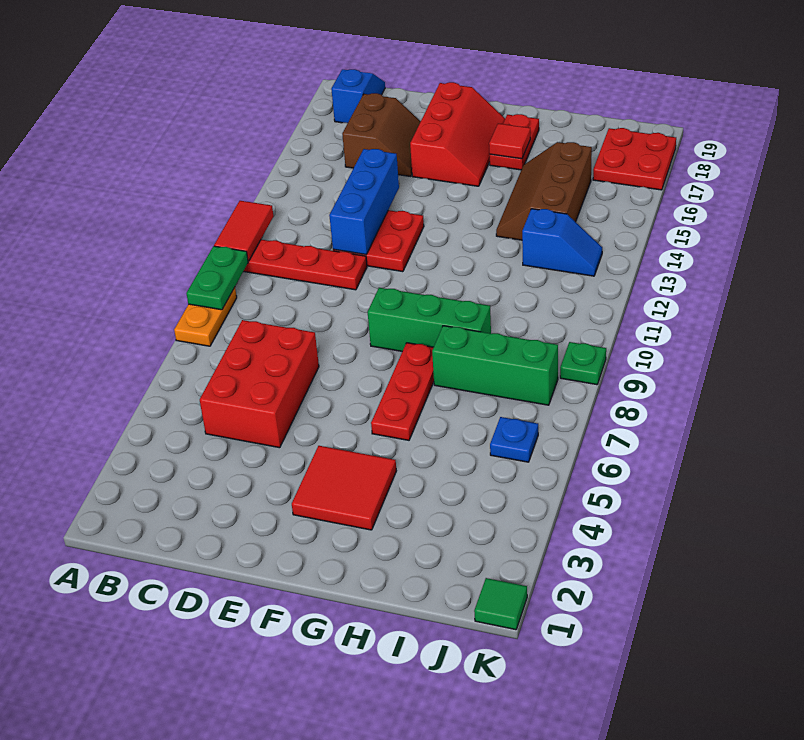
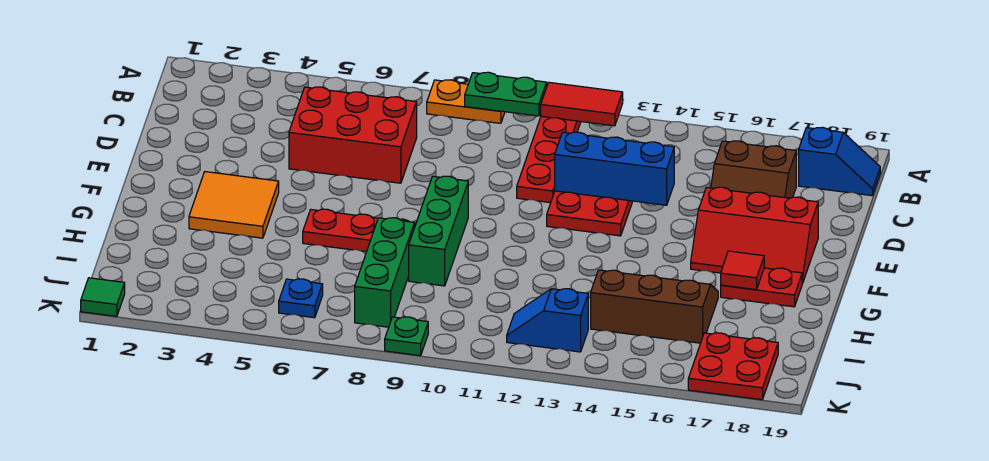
red 2x2 tile [292,446,396,530] -> orange 2x2 tile [189,172,279,238]
blue 1x2 slope [522,209,602,276] -> blue 1x2 slope turned to [507,289,588,352]

